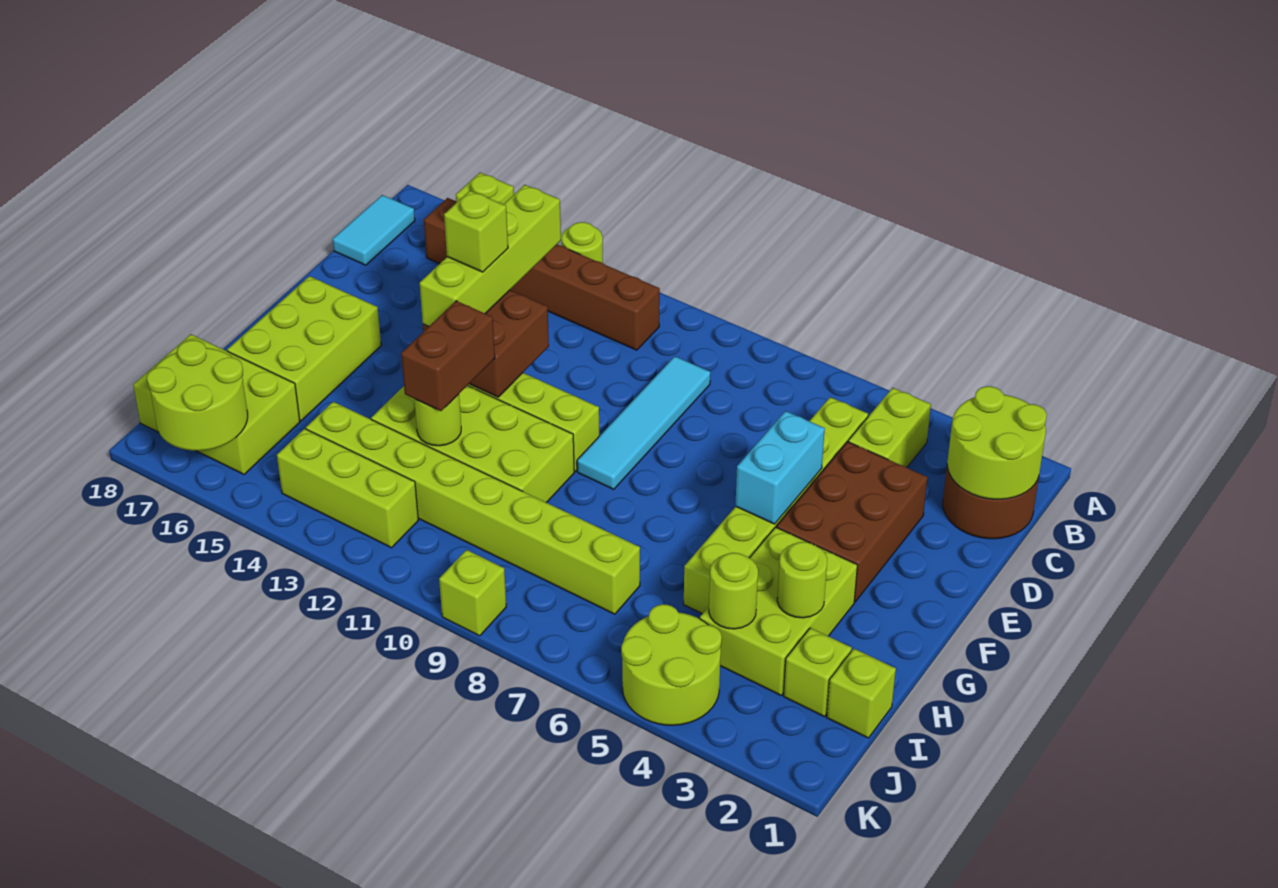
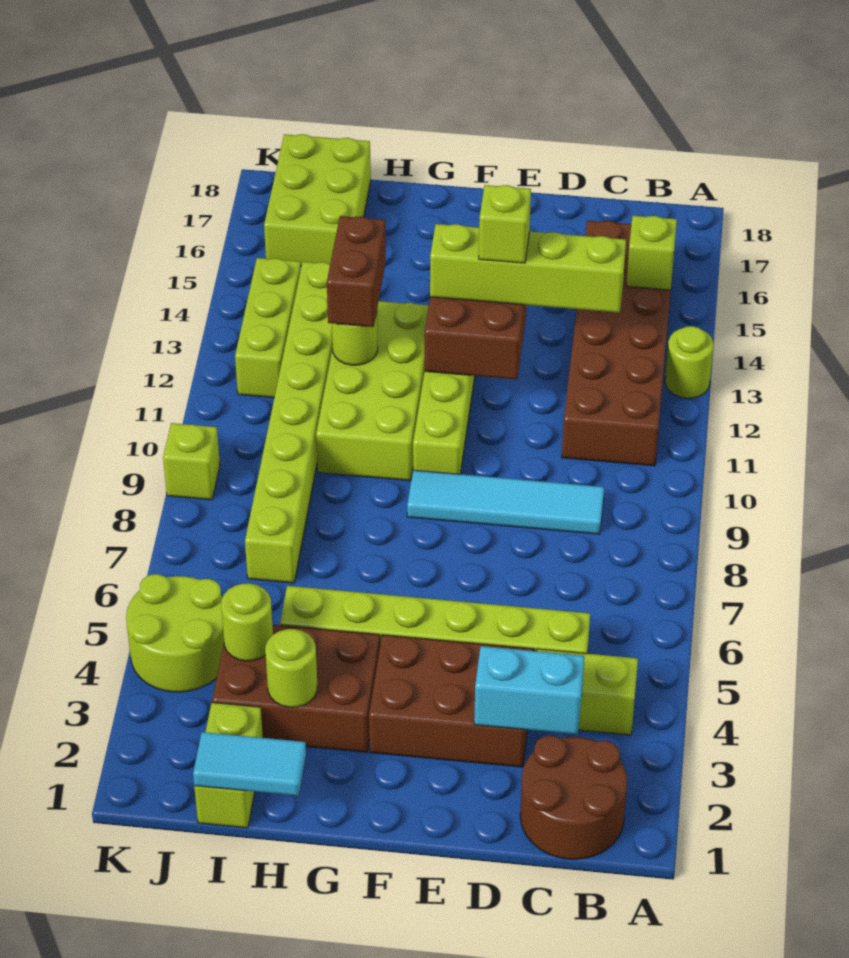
lime 2x2 round brick [947,386,1047,499] -> none
brown 1x6 brick [424,198,660,350] -> brown 2x6 brick [562,221,671,466]
cyan 1x2 tile [333,195,415,265] -> cyan 1x2 tile moved to [193,732,306,796]
cyan 1x2 brick [735,411,825,524] -> cyan 1x2 brick moved to [474,646,584,734]
lime 2x3 brick [227,276,381,421] -> none
lime 2x3 brick [700,527,857,695] -> brown 2x3 brick [212,625,380,752]
brown 1x2 brick [401,301,495,411] -> brown 1x2 brick turned to [327,216,386,327]
lime 2x2 round brick [147,340,248,451] -> none

